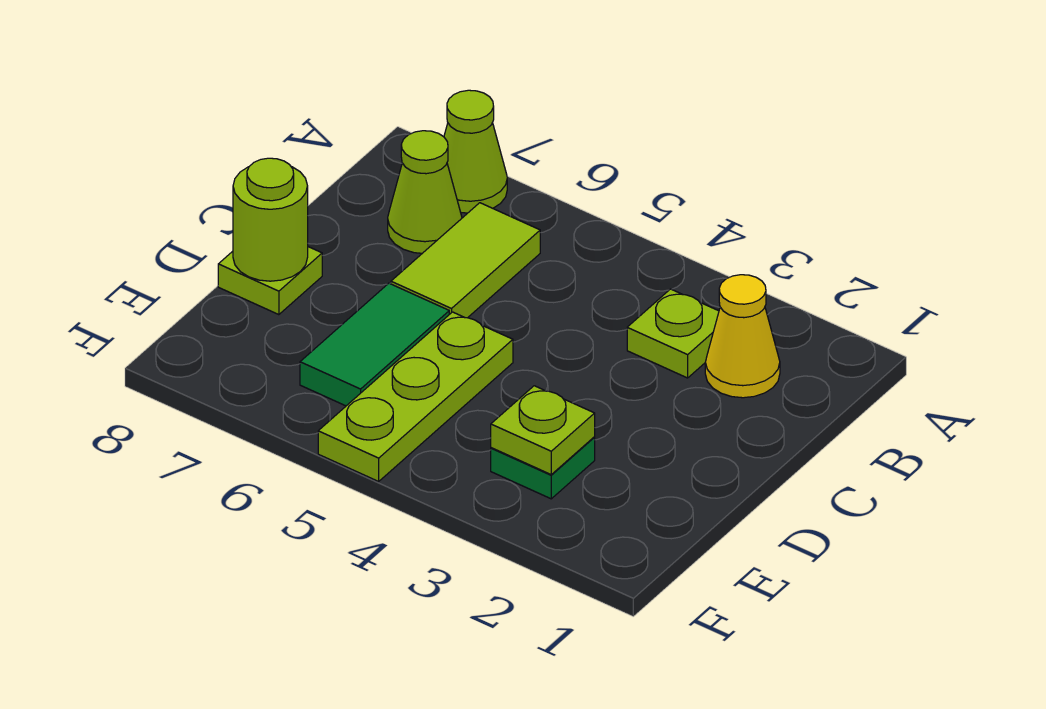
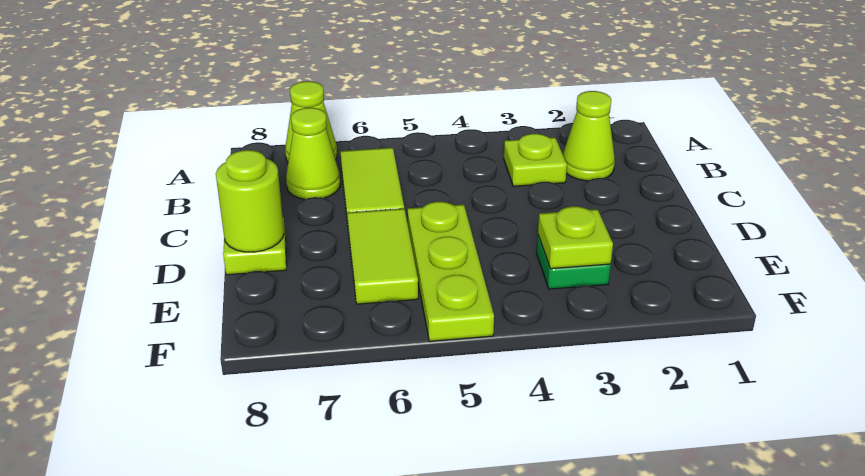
yellow 1x1 cone [705,275,780,398] -> lime 1x1 cone [563,91,615,181]
green 1x2 tile [300,283,449,406] -> lime 1x2 tile [347,209,418,304]

